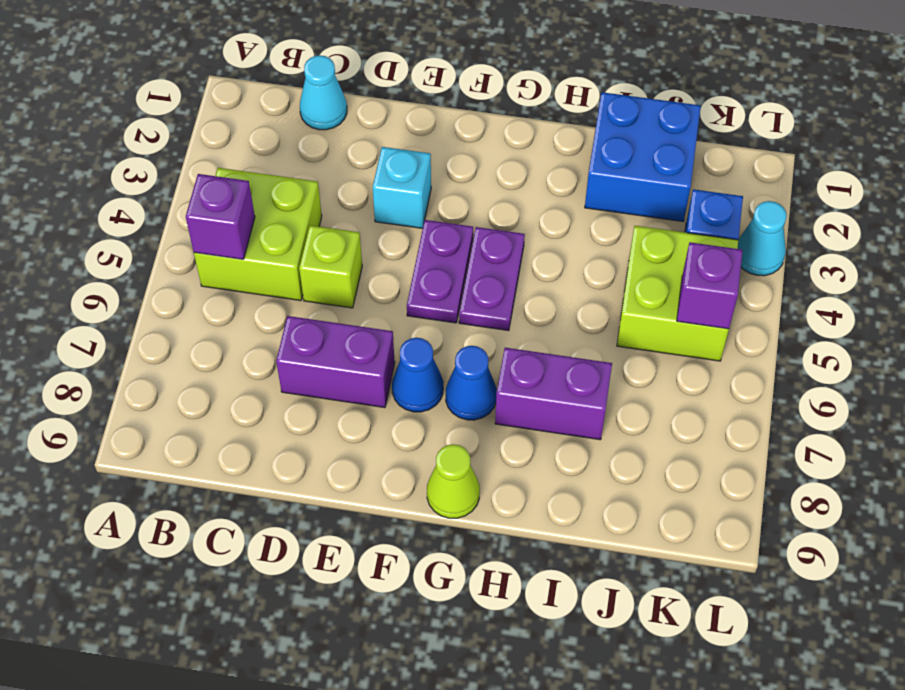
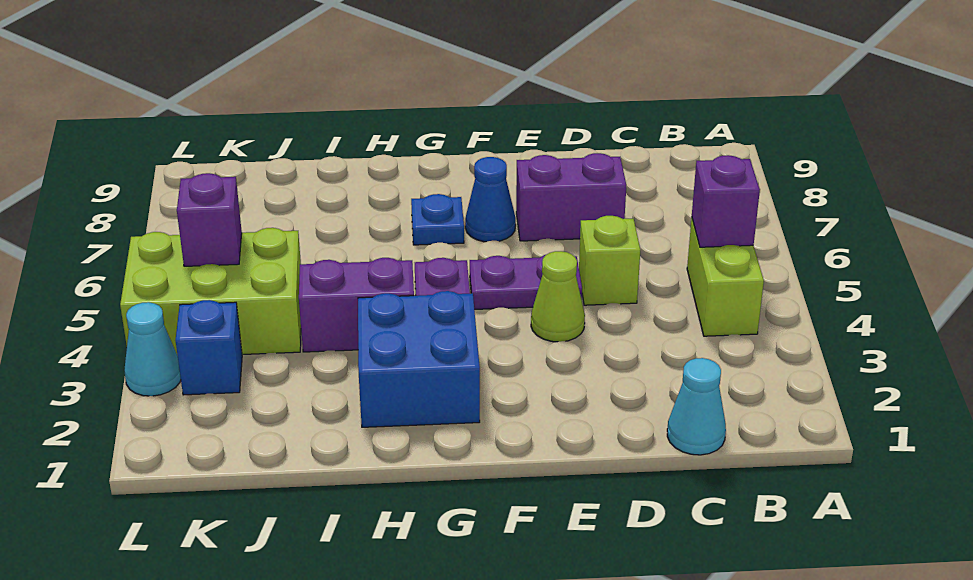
lime 2x2 brick [194,168,322,301] -> lime 1x2 brick [687,218,764,336]
cyan 1x1 brick [373,147,431,228] -> none
purple 1x2 plate [407,220,473,323] -> purple 1x2 plate turned to [470,255,582,309]
blue 1x1 cone [446,346,497,420] -> blue 1x1 plate [411,194,464,245]
lime 1x1 cone [427,444,480,518] -> lime 1x1 cone moved to [531,251,585,342]
purple 1x2 brick [495,348,612,440] -> purple 1x2 brick moved to [299,258,414,352]
blue 2x2 brick [585,92,701,222] -> blue 2x2 brick moved to [358,291,480,427]
lime 2x2 brick [617,226,738,361] -> lime 2x3 brick [120,228,301,355]

